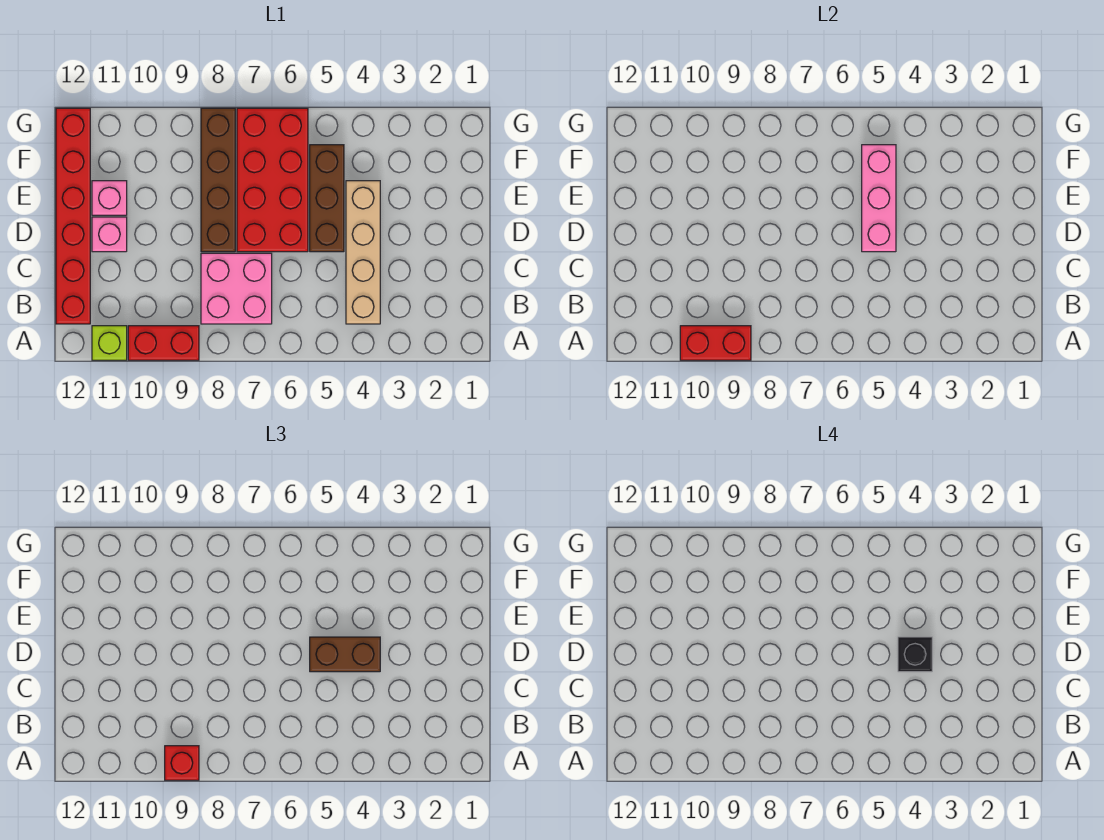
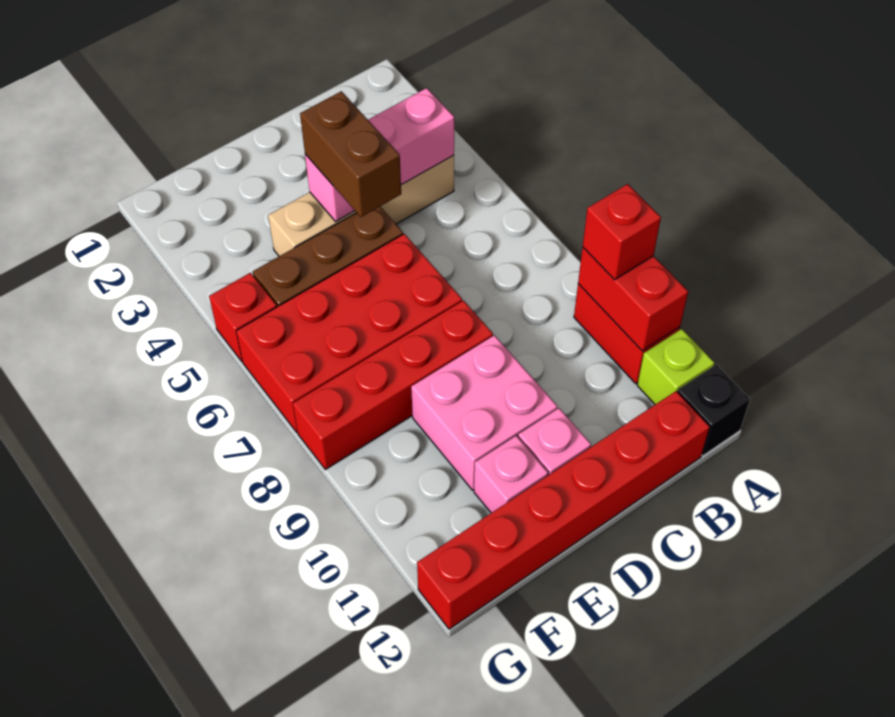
pink 2x2 brick [201,253,272,324] -> pink 2x2 brick moved to [411,335,557,490]
black 1x1 brick [898,637,932,672] -> black 1x1 brick moved to [678,364,750,456]
pink 1x3 brick [862,145,896,252] -> pink 1x3 brick moved to [305,88,454,221]
brown 1x4 brick [201,108,235,252] -> red 1x4 brick [293,300,493,470]
none -> red 1x1 brick [209,273,277,362]

